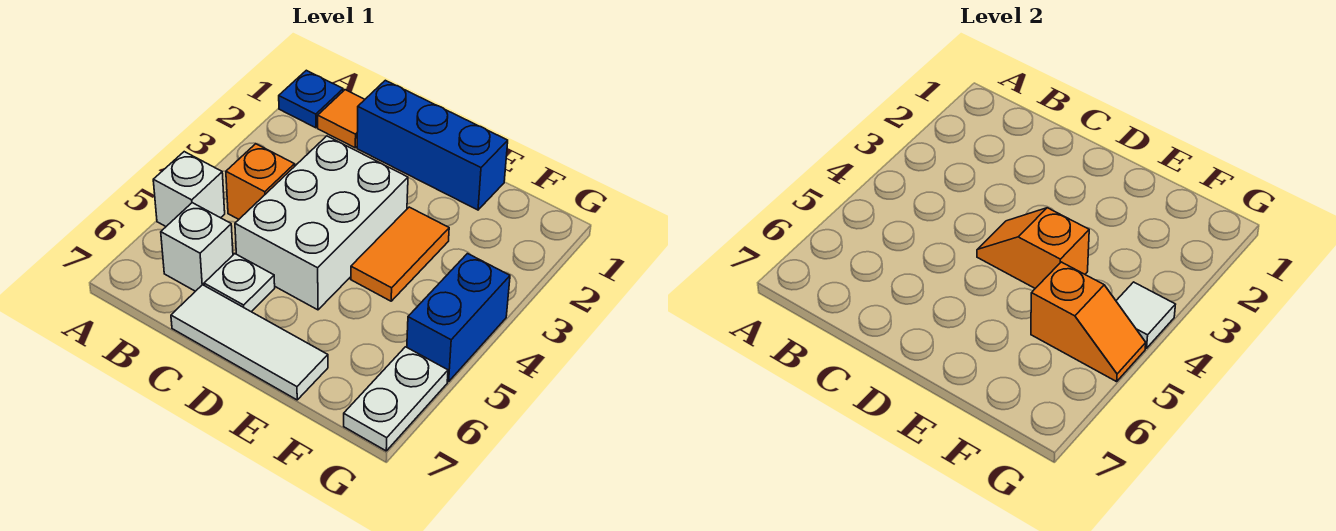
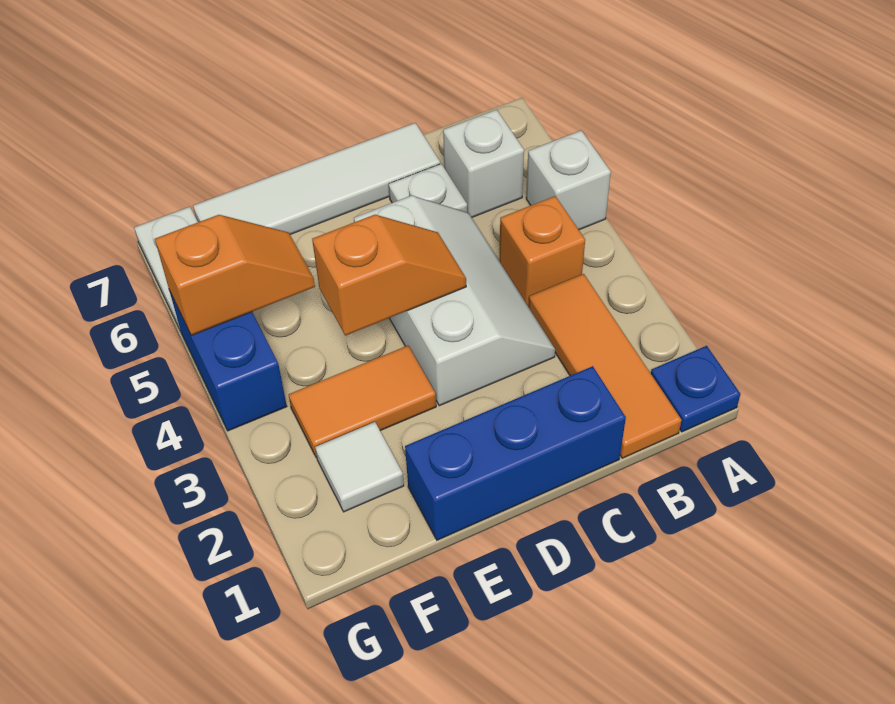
orange 1x1 tile [318,90,365,148] -> orange 1x3 tile [529,274,682,458]
white 2x3 brick [235,136,408,310] -> white 2x3 slope [354,195,555,406]
white 1x3 tile [171,285,328,400] -> white 1x4 tile [193,123,440,234]
orange 1x2 tile [351,207,449,301] -> orange 1x2 tile turned to [289,346,436,457]
orange 1x2 slope [1031,262,1146,382] -> orange 1x2 slope turned to [155,215,315,336]
white 1x1 tile [1116,282,1176,348] -> white 1x1 tile moved to [315,422,404,512]

